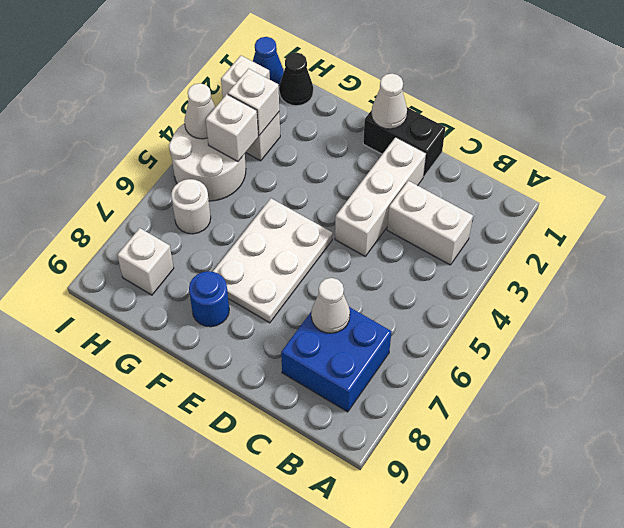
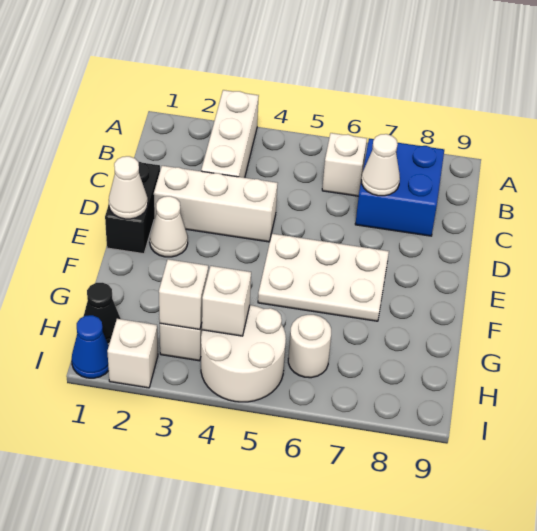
white 1x2 brick [387,181,473,265] -> white 1x3 brick [201,90,259,178]
blue 1x1 round brick [189,271,229,327] -> none
white 1x1 brick [117,228,174,295] -> white 1x1 brick moved to [322,133,367,196]
white 1x1 cone [184,83,215,139] -> white 1x1 cone moved to [150,196,188,257]

